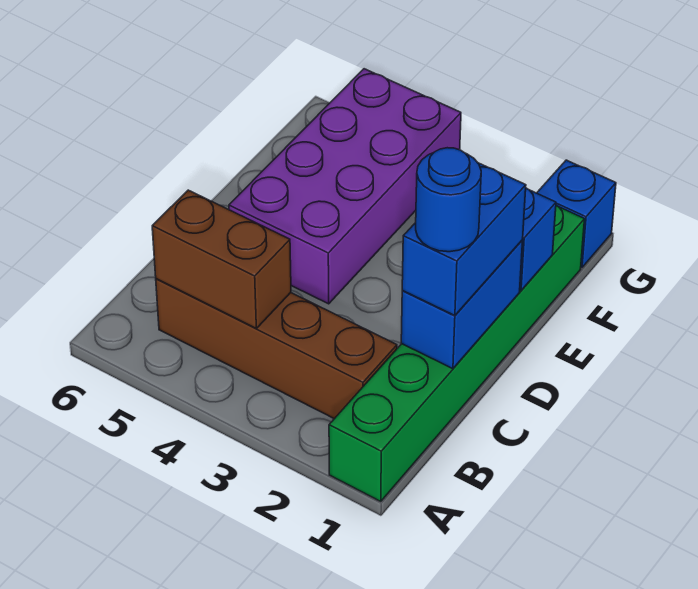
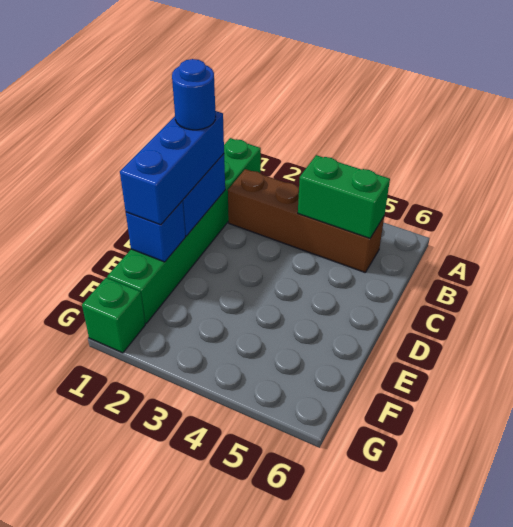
brown 1x2 brick [152,190,291,328] -> green 1x2 brick [298,155,390,238]
blue 1x2 brick [402,163,526,316] -> blue 1x3 brick [120,111,224,225]
purple 2x4 brick [229,69,461,304] -> none
blue 1x1 brick [537,160,616,268] -> green 1x1 brick [82,278,145,353]

